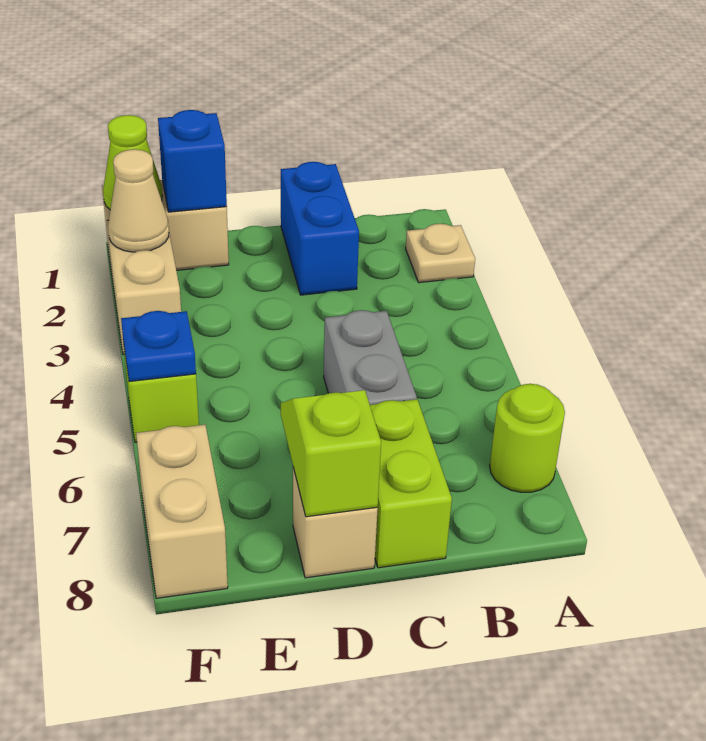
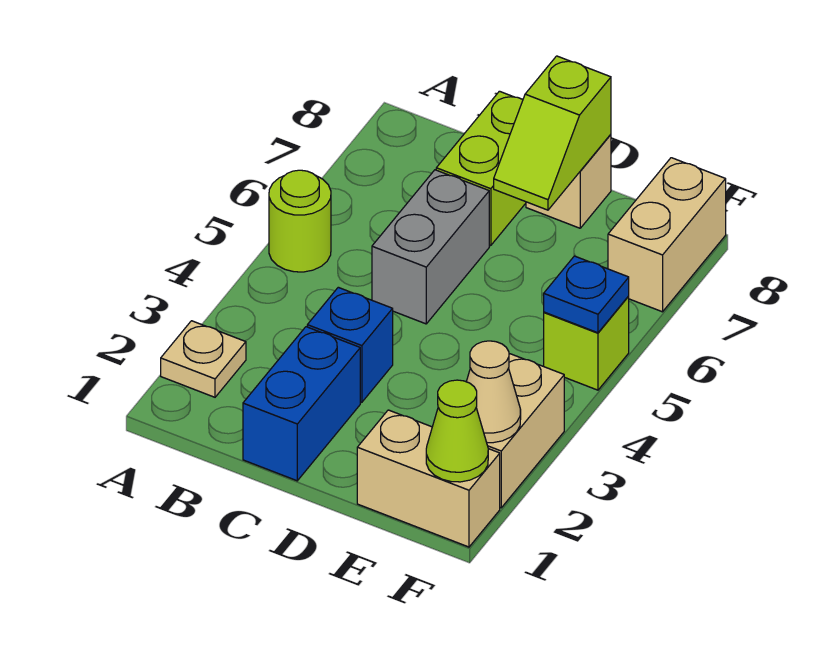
lime 1x1 round brick [490,384,565,492] -> lime 1x1 round brick moved to [269,170,331,272]
blue 1x1 brick [158,110,227,212] -> blue 1x1 brick moved to [307,287,393,402]

